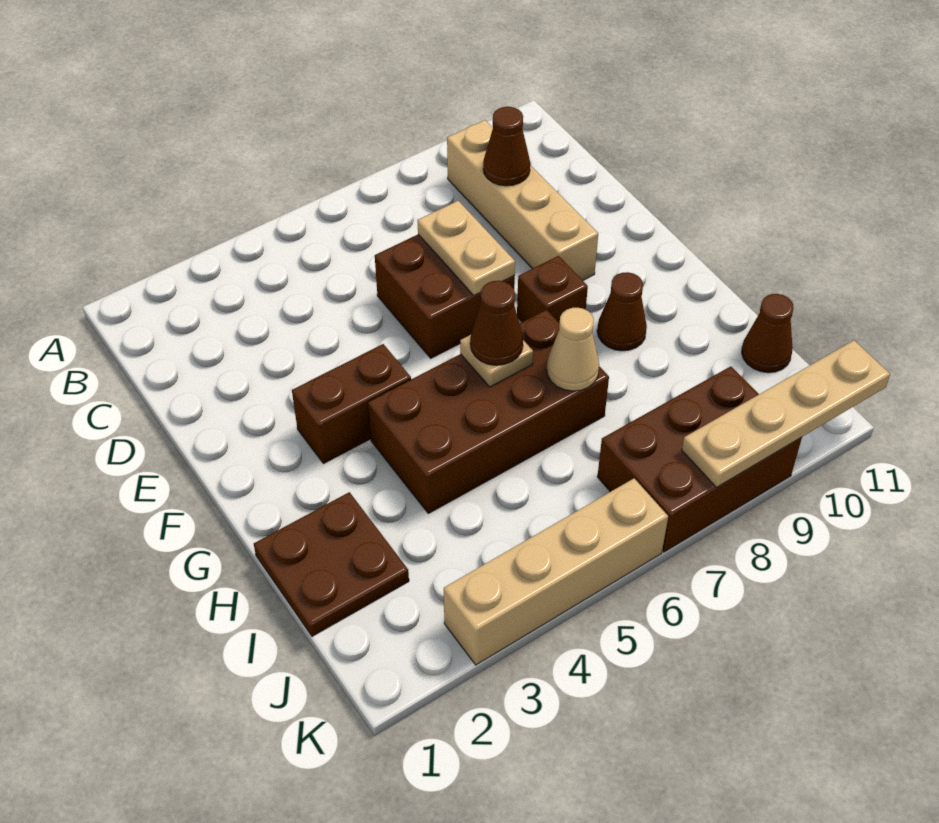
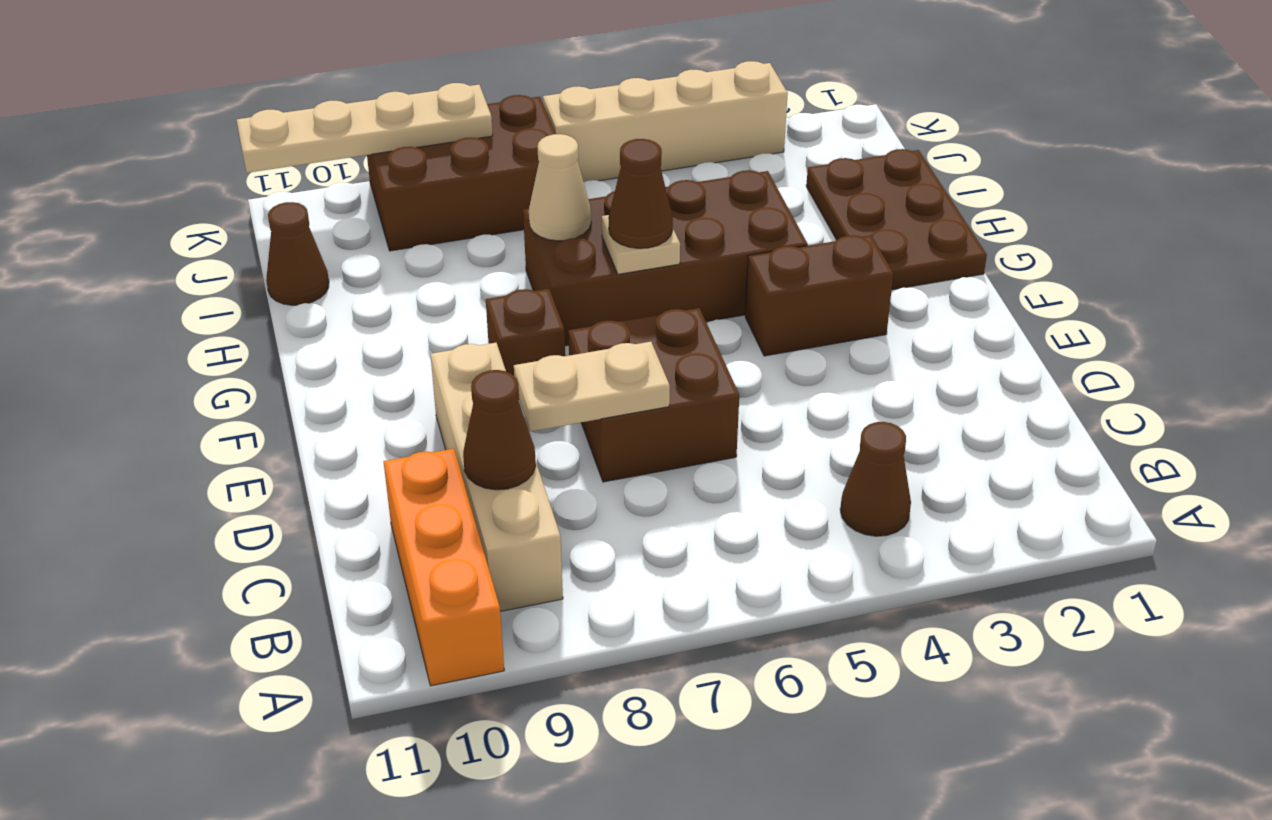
none -> orange 1x3 brick [383,449,504,686]
tan 1x2 plate [417,201,515,295] -> tan 1x2 plate turned to [514,342,670,432]
brown 1x1 cone [597,272,647,351] -> brown 1x1 cone moved to [840,422,911,536]
brown 2x2 plate [254,492,409,636] -> brown 2x3 plate [806,149,987,290]

